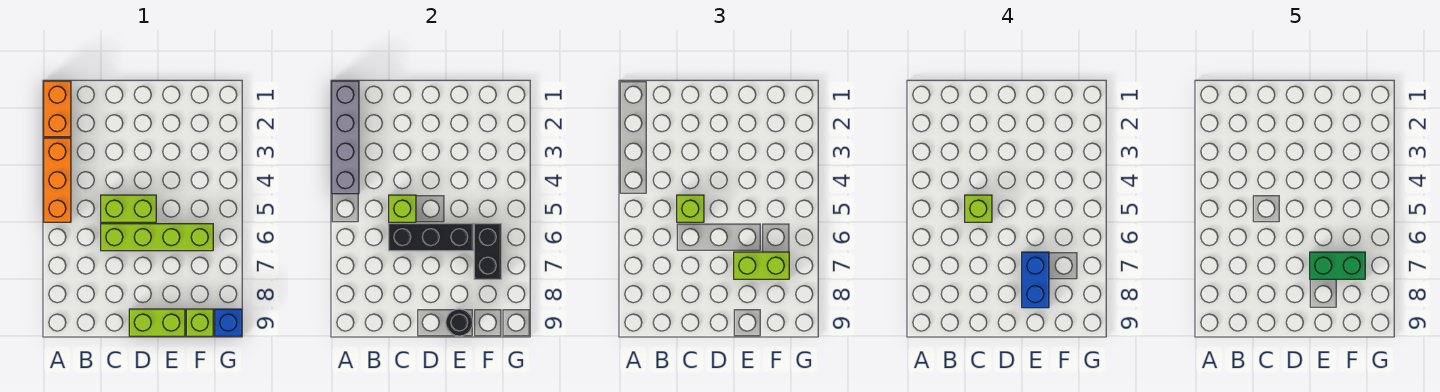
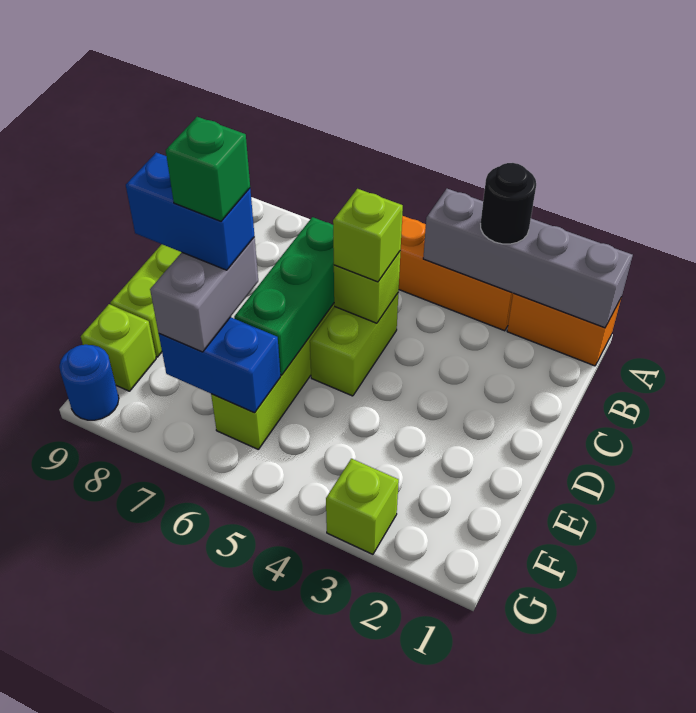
lime 1x1 brick [965,195,992,222] -> lime 1x1 brick moved to [326,459,399,554]
black 1x3 brick [389,224,473,251] -> green 1x3 brick [234,217,334,375]
lime 1x2 brick [734,252,789,279] -> grey 1x2 brick [150,237,258,352]
green 1x2 brick [1310,252,1365,279] -> green 1x1 brick [166,117,250,221]
black 1x1 round brick [446,309,473,336] -> black 1x1 round brick moved to [481,163,536,244]
black 1x2 brick [474,224,501,279] -> blue 1x2 brick [159,317,280,413]
blue 1x1 brick [215,309,242,336] -> blue 1x1 round brick [59,345,119,420]

